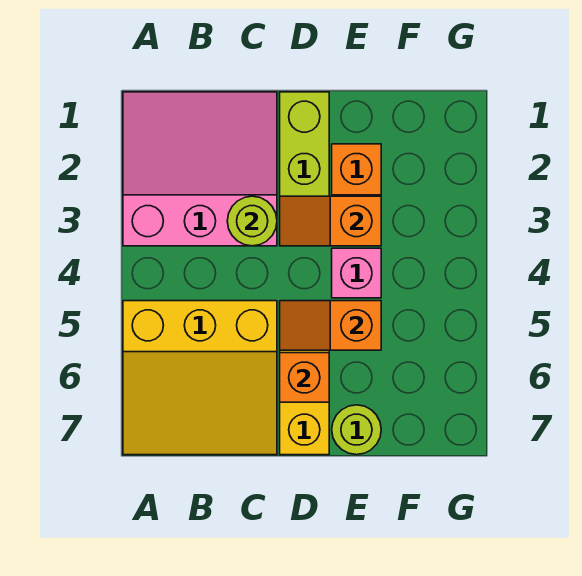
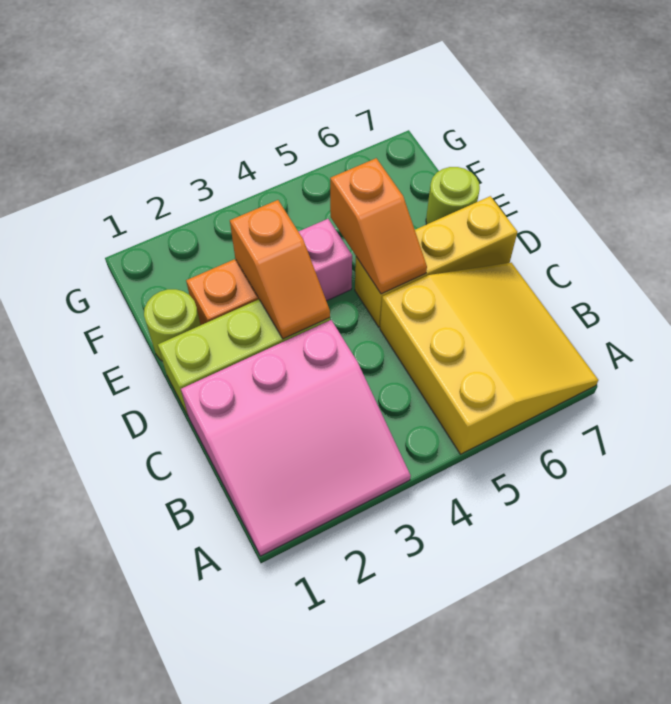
pink 3x3 slope [123,92,277,246] -> pink 3x3 slope turned to [181,320,411,556]
lime 1x1 round brick [227,196,277,246] -> lime 1x1 round brick moved to [144,289,200,361]
orange 1x1 brick [280,353,329,402] -> none

